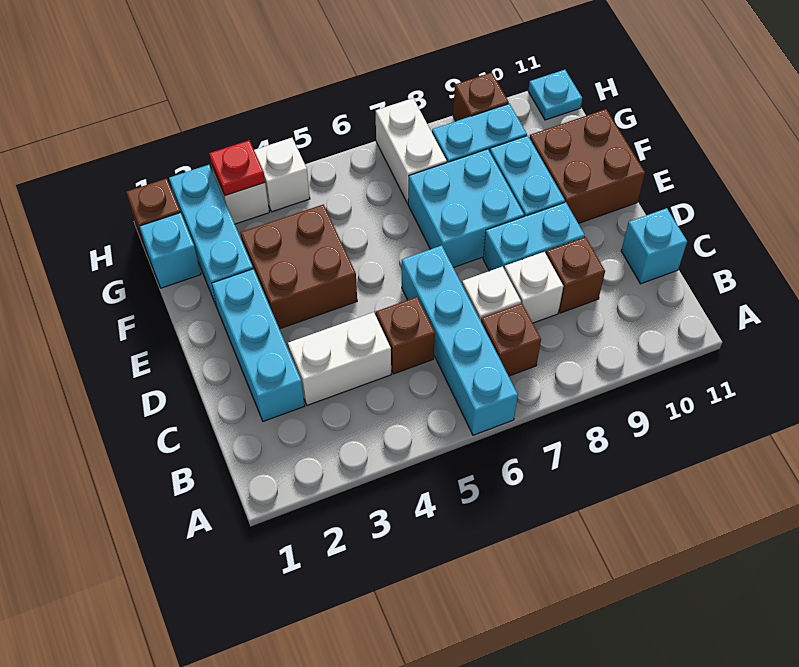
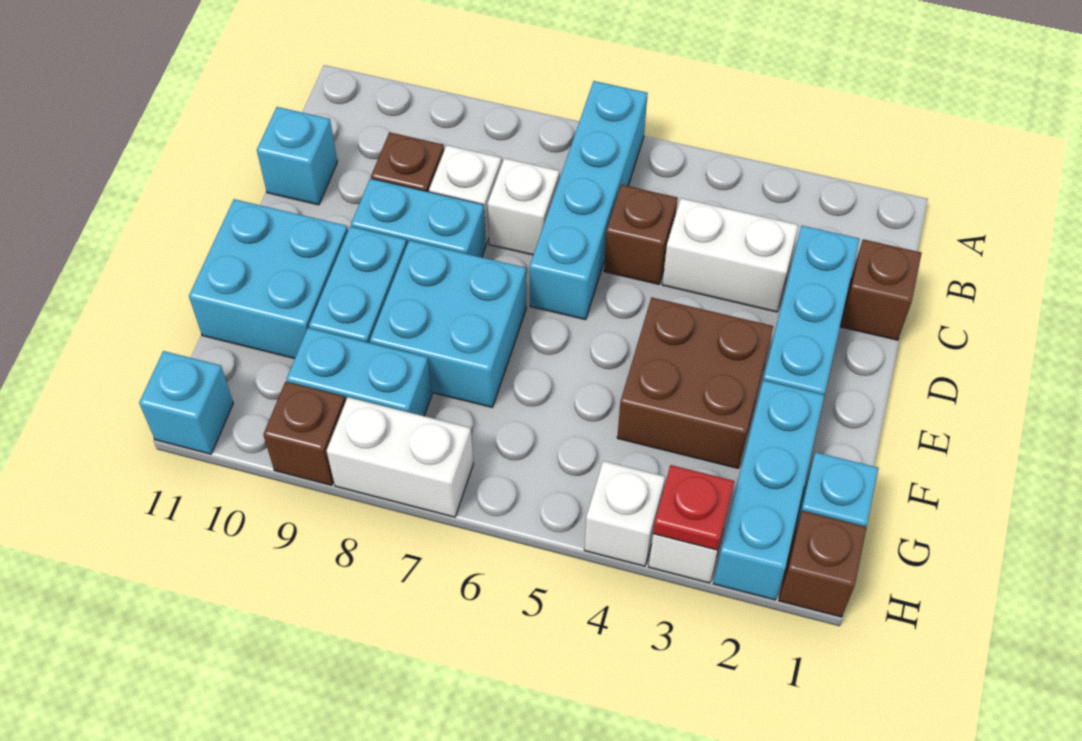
brown 1x1 brick [481,303,541,376] -> brown 1x1 brick moved to [840,239,922,340]
brown 2x2 brick [529,109,645,223] -> cyan 2x2 brick [189,199,348,359]
white 1x2 brick [376,98,447,204] -> white 1x2 brick turned to [327,397,473,517]
cyan 1x1 plate [528,70,582,120] -> cyan 1x1 brick [139,351,233,454]

